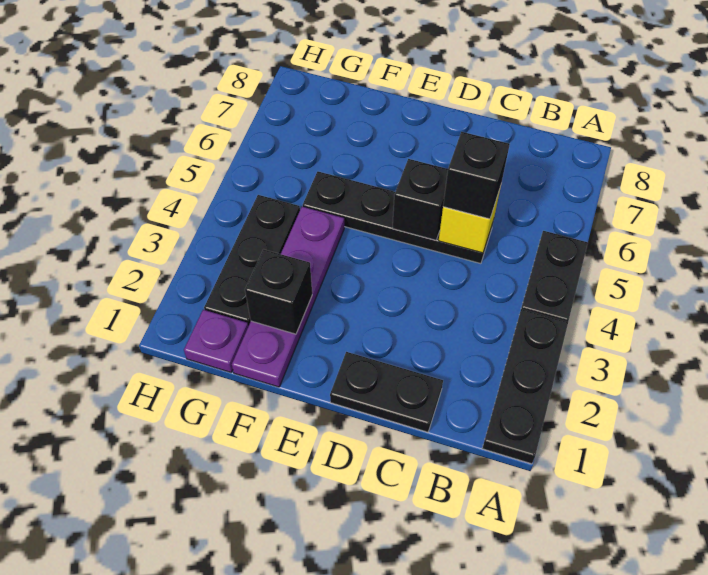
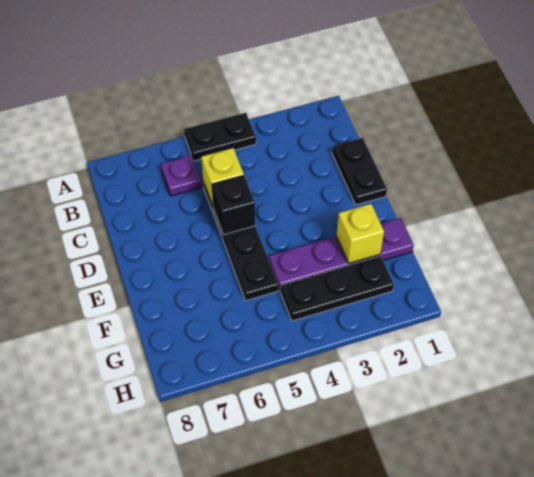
black 1x3 plate [482,309,568,464] -> none
black 1x1 brick [443,132,510,219] -> none
black 1x1 brick [245,249,312,334] -> yellow 1x1 brick [336,204,384,263]
purple 1x1 plate [184,310,248,372] -> purple 1x1 plate moved to [161,155,202,196]

